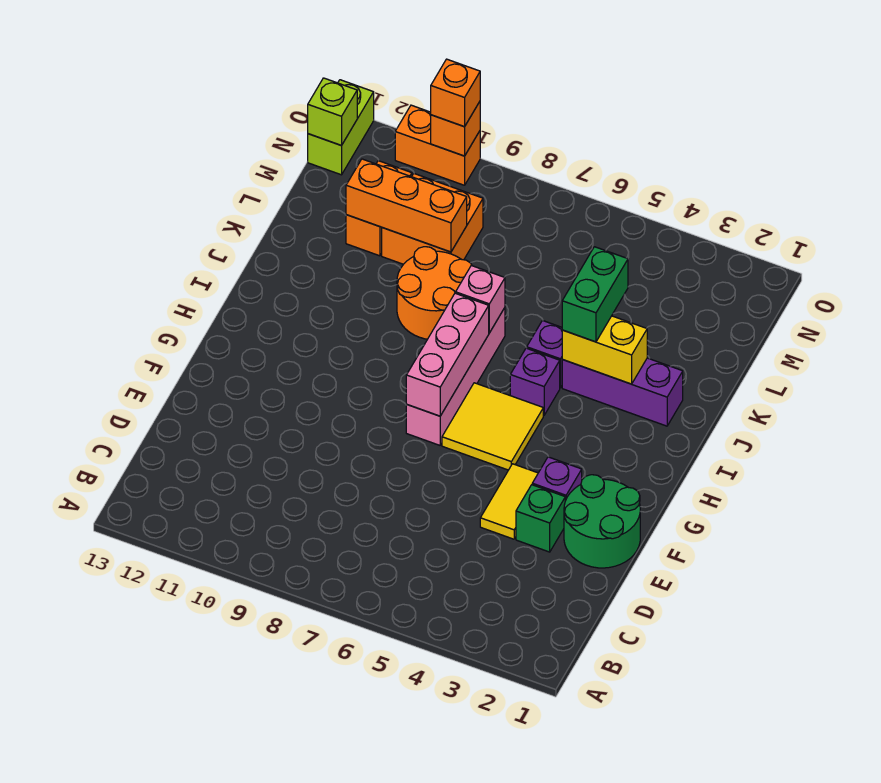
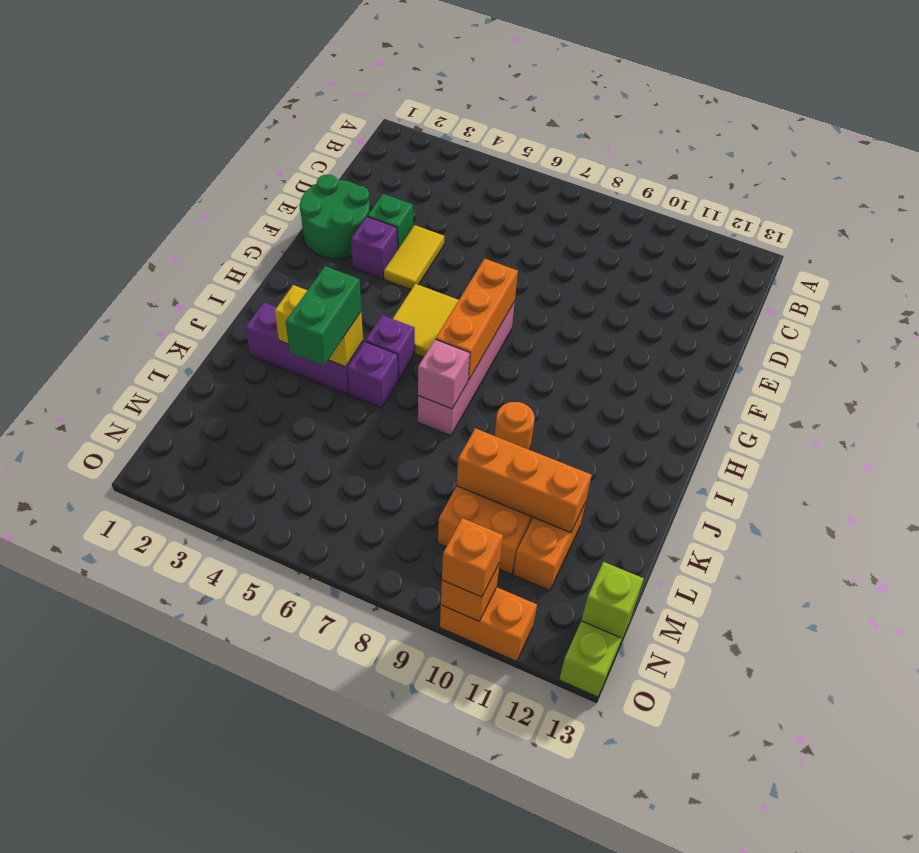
pink 1x3 brick [406,293,489,416] -> orange 1x3 brick [436,259,518,380]
orange 2x2 round brick [397,247,472,339] -> orange 1x1 round brick [495,402,535,450]

